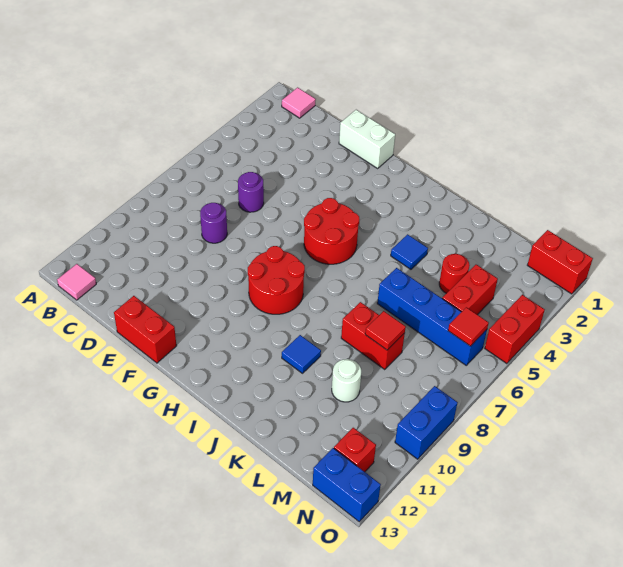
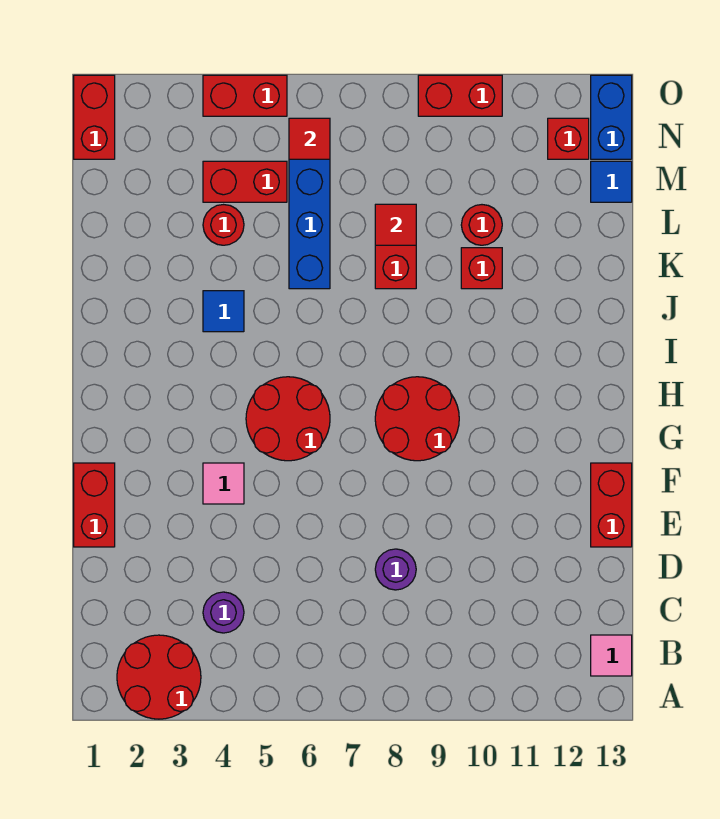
none -> red 2x2 round brick [117,635,201,719]
pink 1x1 tile [282,88,316,118] -> pink 1x1 tile moved to [203,463,244,504]
purple 1x1 round brick [238,172,264,212] -> purple 1x1 round brick moved to [203,592,244,633]
white 1x2 brick [339,110,395,168] -> red 1x2 brick [74,463,115,547]
blue 1x1 tile [282,335,321,373] -> blue 1x1 tile moved to [591,161,632,202]
none -> red 1x1 brick [461,248,502,289]
white 1x1 round brick [332,359,361,402] -> red 1x1 round brick [461,205,502,245]
blue 1x2 brick [395,386,458,459] -> red 1x2 brick [418,75,502,116]

